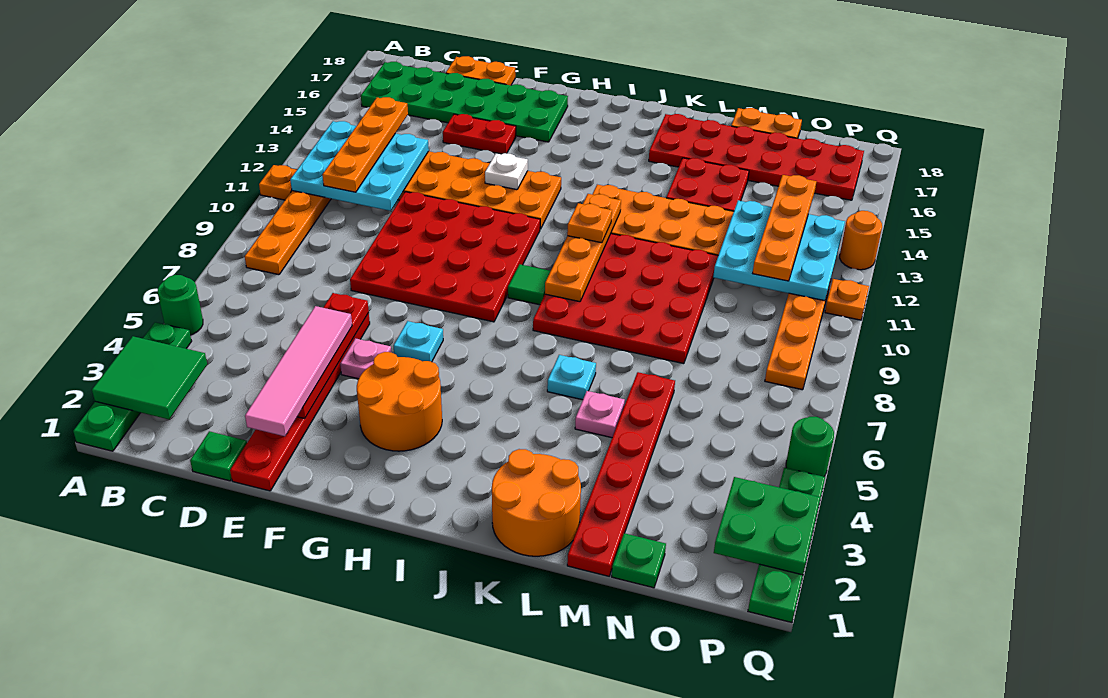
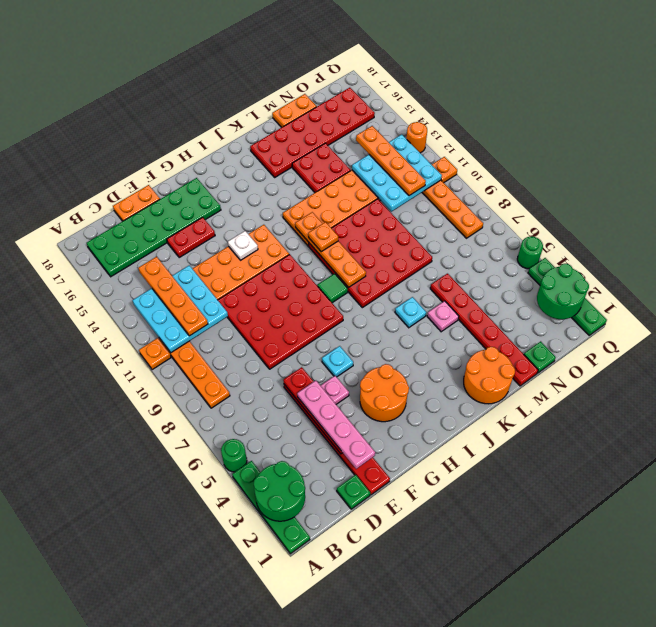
green 2x2 tile [92,336,207,419] -> green 2x2 round brick [254,461,305,521]
pink 1x4 tile [245,306,352,436] -> pink 1x4 plate [297,381,375,469]
green 2x2 plate [714,477,821,575] -> green 2x2 round brick [537,264,589,319]

